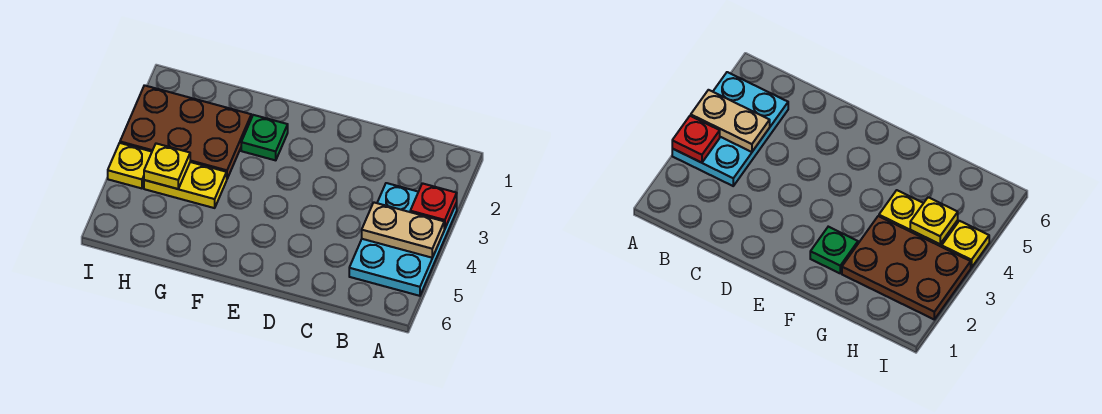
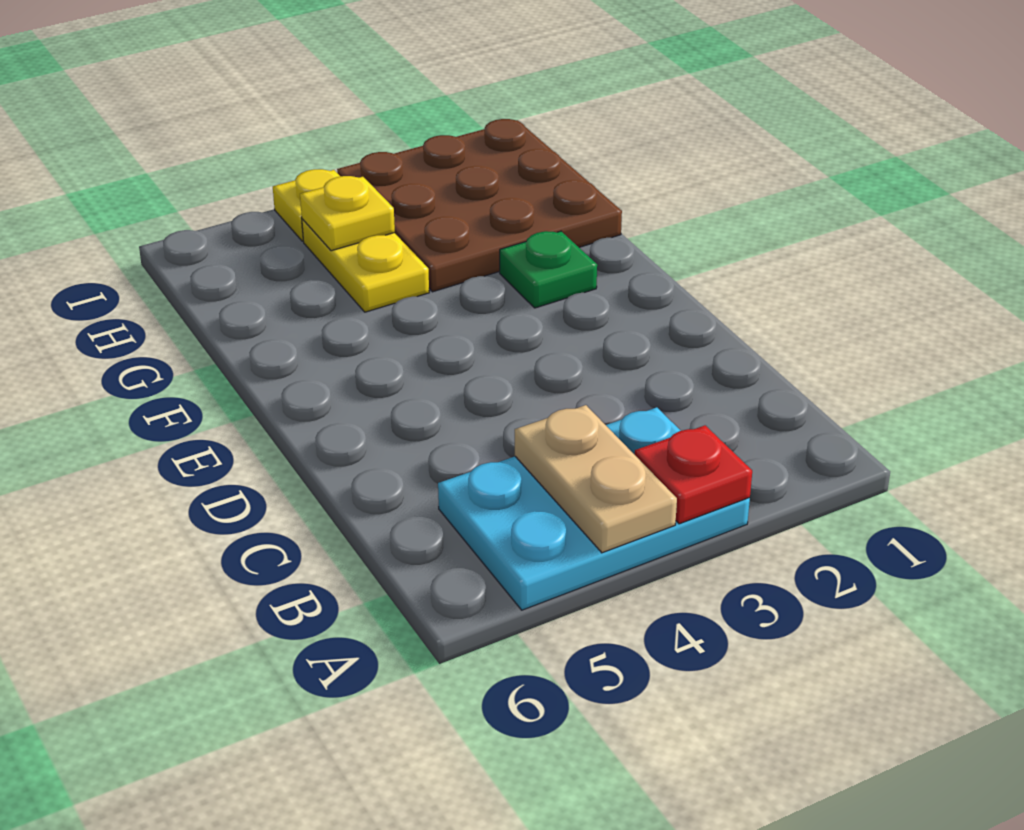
brown 2x3 plate [120,85,251,179] -> brown 3x3 plate [337,119,622,292]

